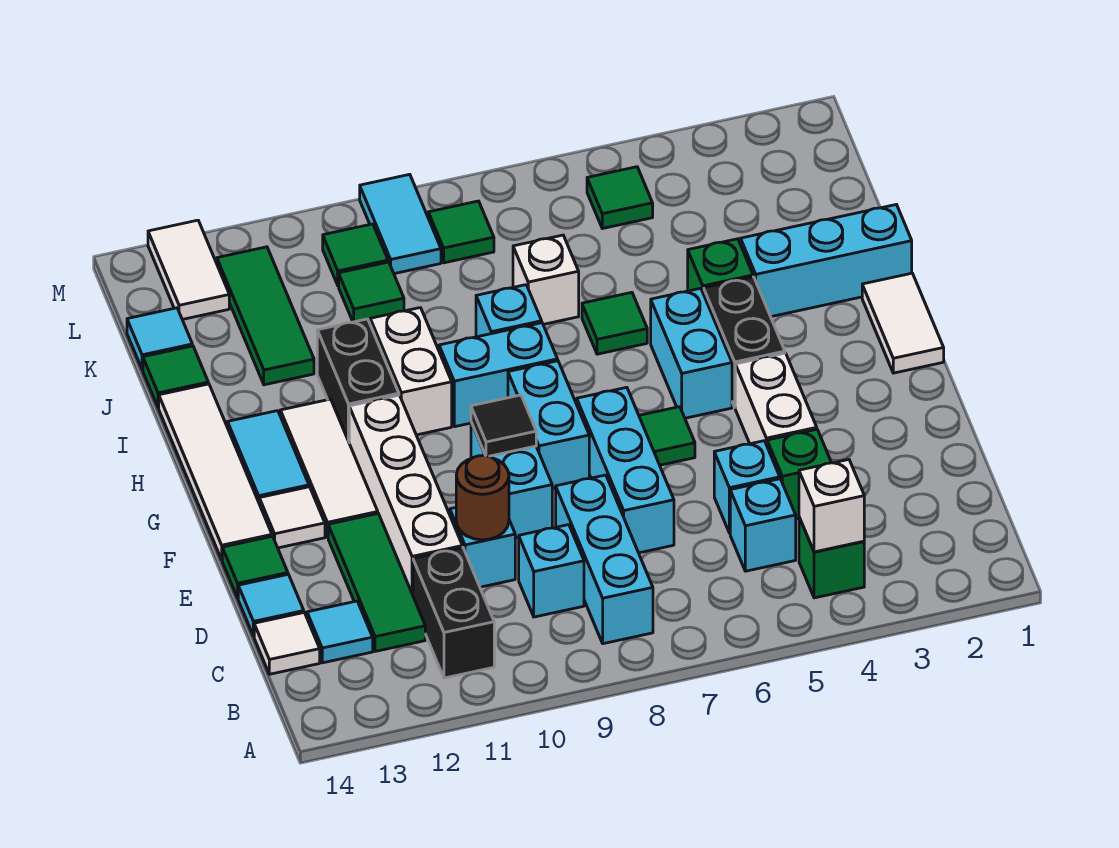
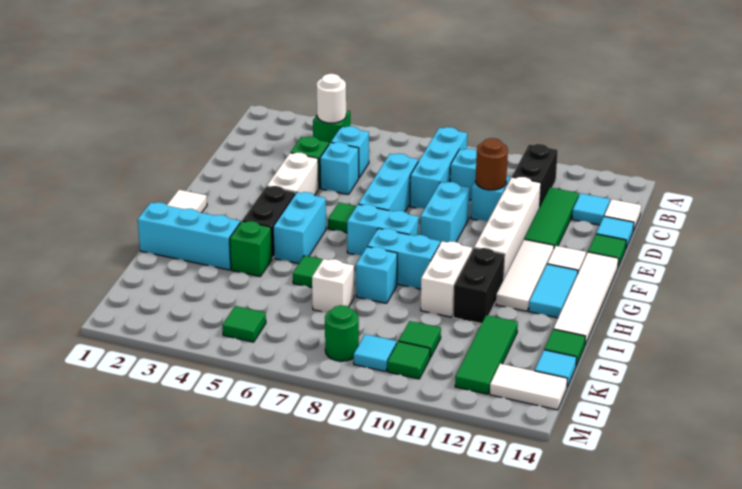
white 1x1 brick [799,460,864,552] -> white 1x1 round brick [317,74,346,123]
cyan 1x2 brick [508,361,589,489] -> cyan 1x2 brick turned to [347,204,419,255]
black 1x1 tile [471,395,536,456] -> none
green 1x1 tile [428,201,494,263] -> green 1x1 round brick [325,305,359,361]
cyan 1x2 tile [360,174,441,274] -> cyan 1x1 tile [354,334,397,372]
white 1x2 tile [148,220,229,320] -> white 1x2 tile turned to [490,364,567,410]

